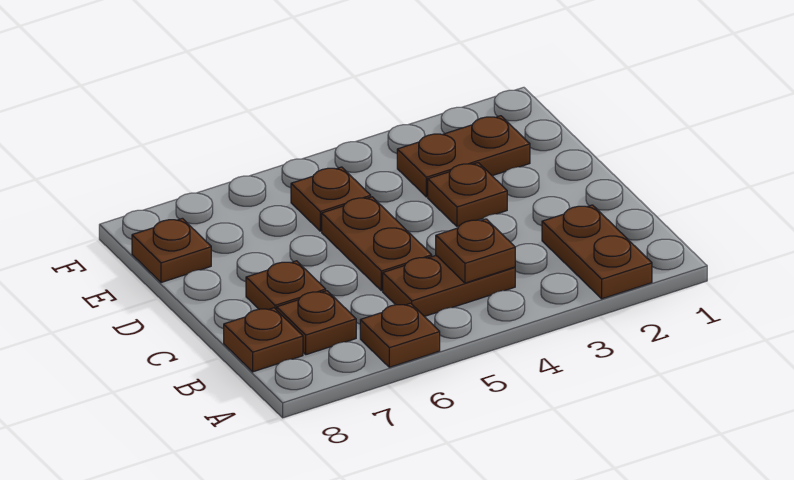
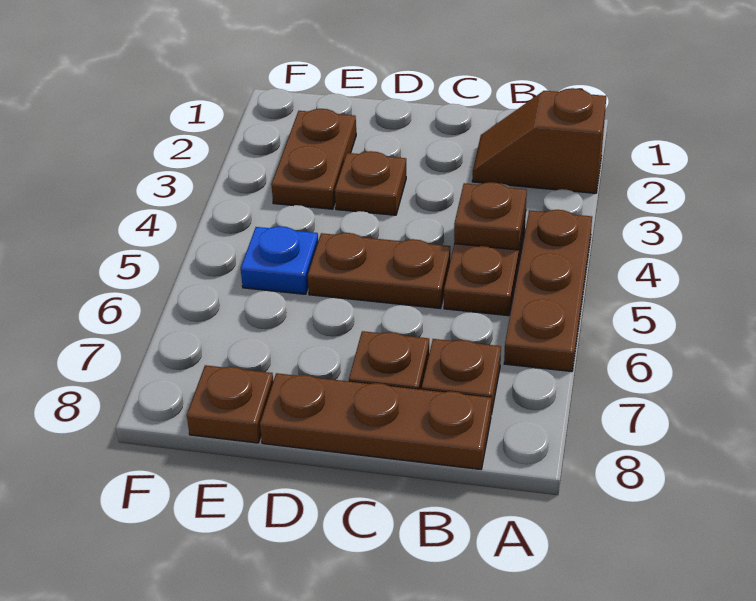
brown 1x2 plate [542,205,652,299] -> brown 1x2 slope [472,88,606,193]
brown 1x1 plate [360,303,440,367] -> brown 1x3 plate [504,210,592,372]
brown 1x1 plate [224,308,303,372] -> brown 1x3 plate [260,373,492,469]
brown 1x1 plate [291,167,371,231] -> blue 1x1 plate [241,226,318,294]

